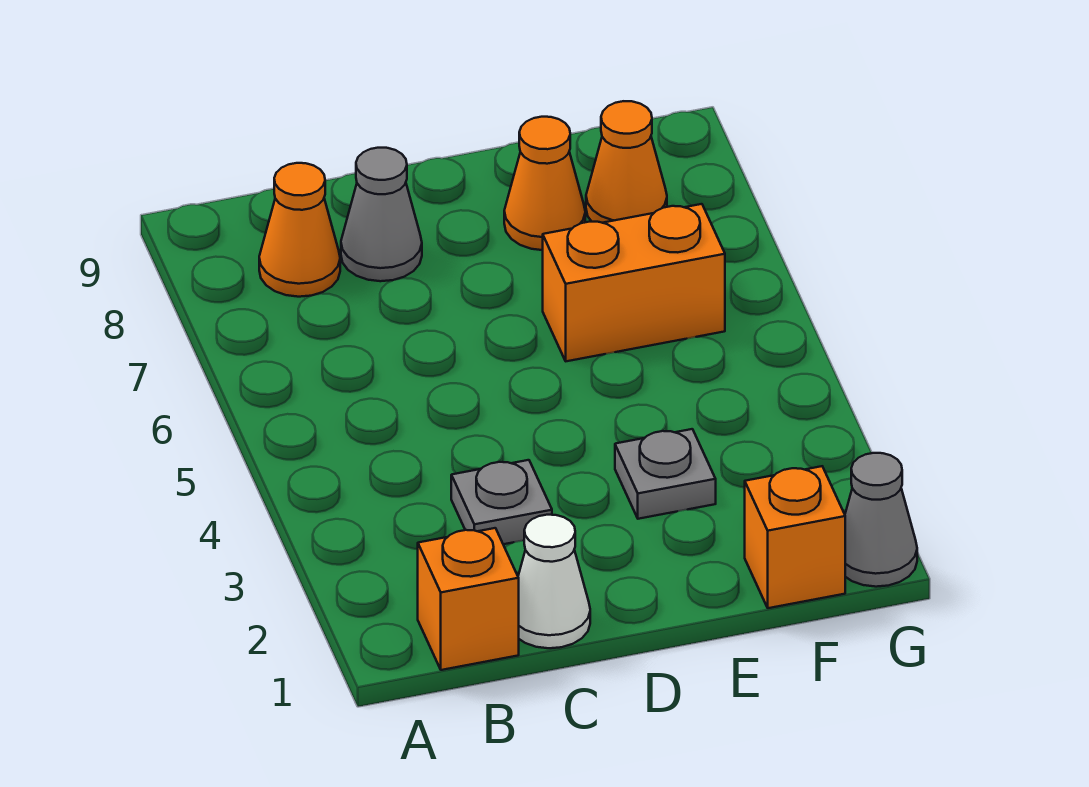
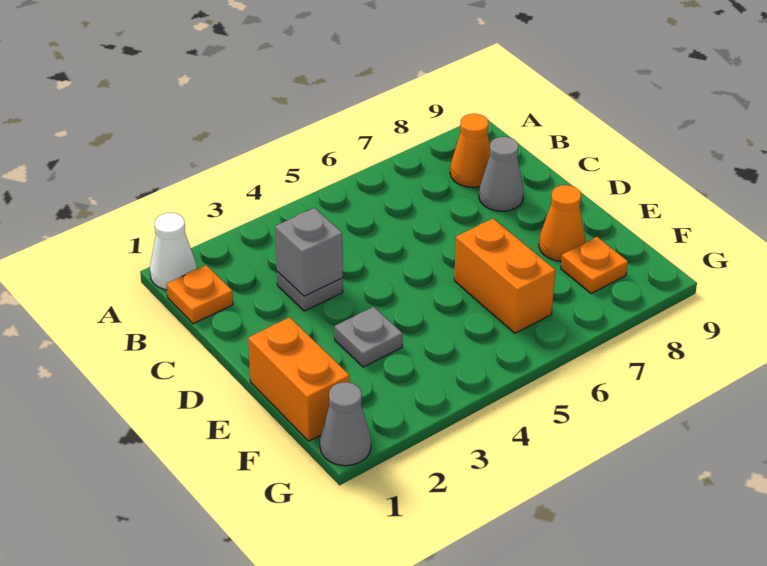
orange 1x1 brick [418,528,519,670] -> orange 1x1 plate [166,265,233,324]
white 1x1 cone [518,515,590,648] -> white 1x1 cone moved to [150,213,197,290]
none -> grey 1x1 brick [275,208,343,296]
orange 1x1 brick [745,466,845,608] -> orange 1x2 brick [248,317,350,441]
orange 1x1 cone [586,101,667,223] -> orange 1x1 plate [561,237,628,294]

